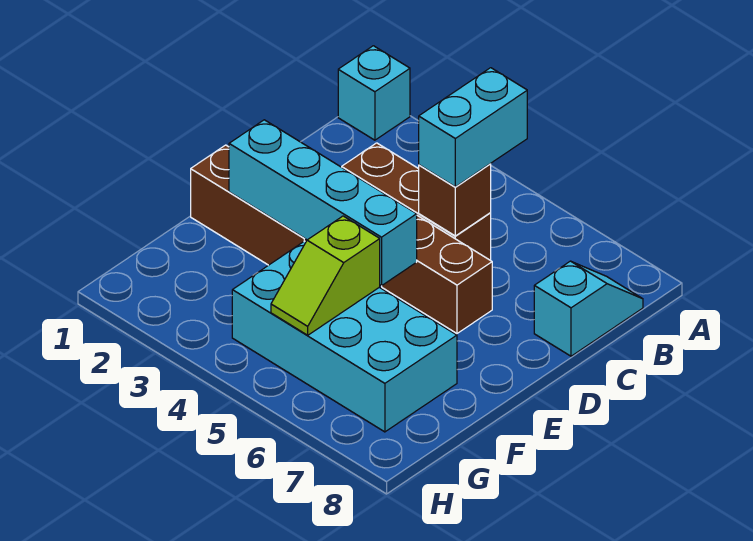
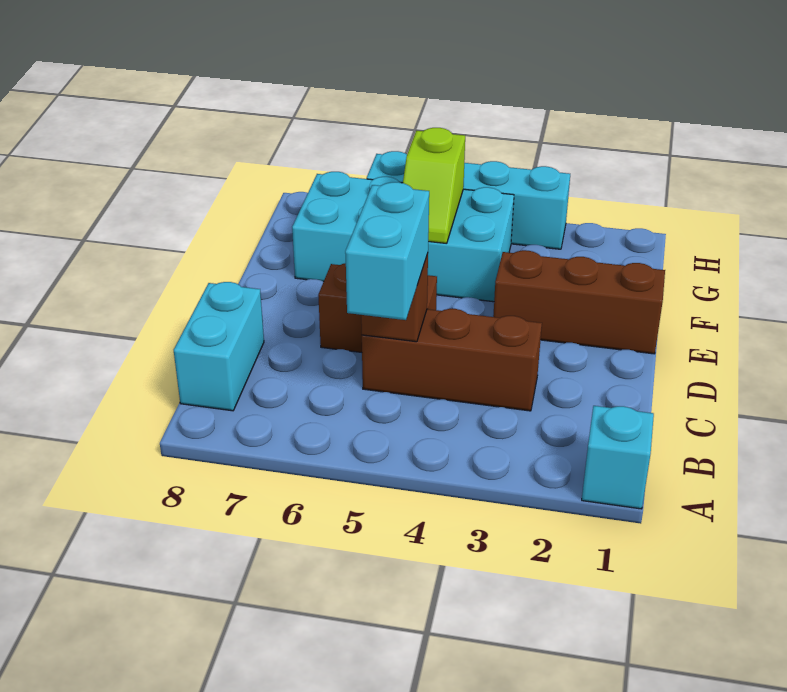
cyan 1x2 slope [534,261,643,356] -> cyan 1x2 brick [174,282,264,411]
cyan 1x4 brick [229,120,417,286] -> cyan 1x4 brick moved to [367,151,570,249]
lime 1x2 slope [271,216,380,335] -> lime 1x2 slope turned to [403,128,465,244]

